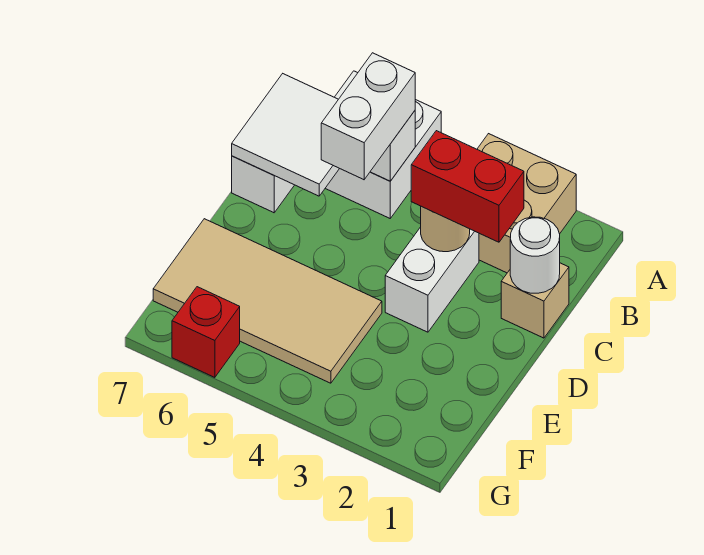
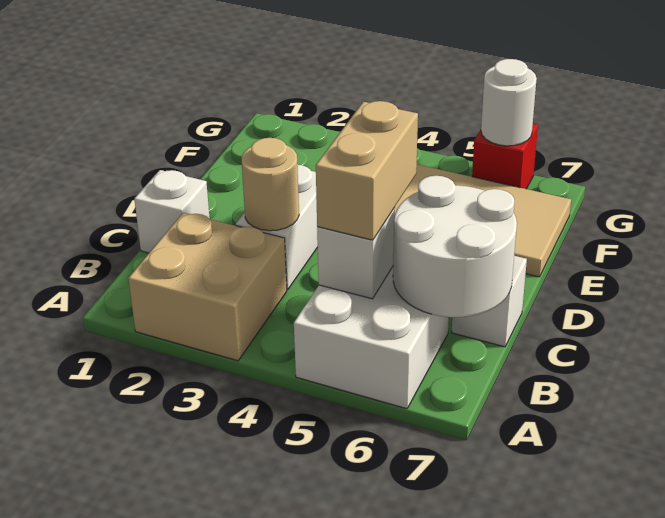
white 1x2 brick [321,53,415,180] -> tan 1x2 brick [316,101,418,240]
white 2x2 tile [232,74,339,196] -> white 2x2 round brick [393,176,517,317]
tan 1x1 brick [501,263,569,338] -> white 1x1 brick [134,170,210,253]
white 1x1 round brick [510,217,560,293] -> white 1x1 round brick moved to [481,59,537,146]
red 1x2 brick [411,131,524,242] -> none

